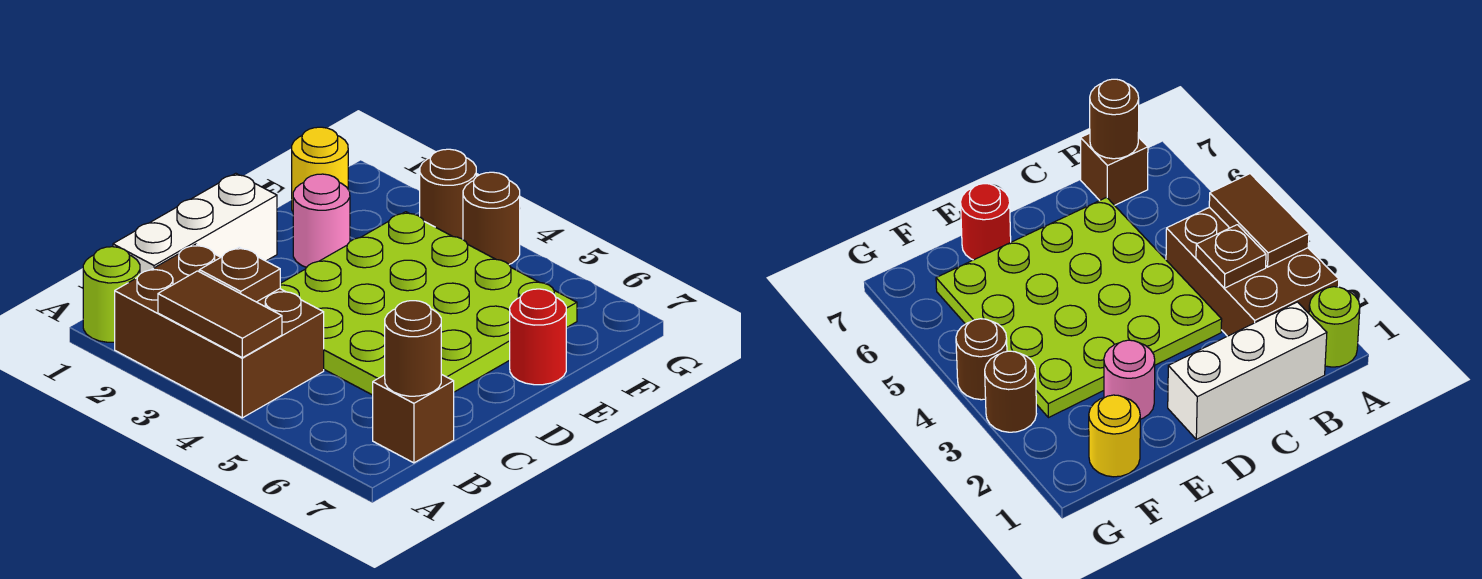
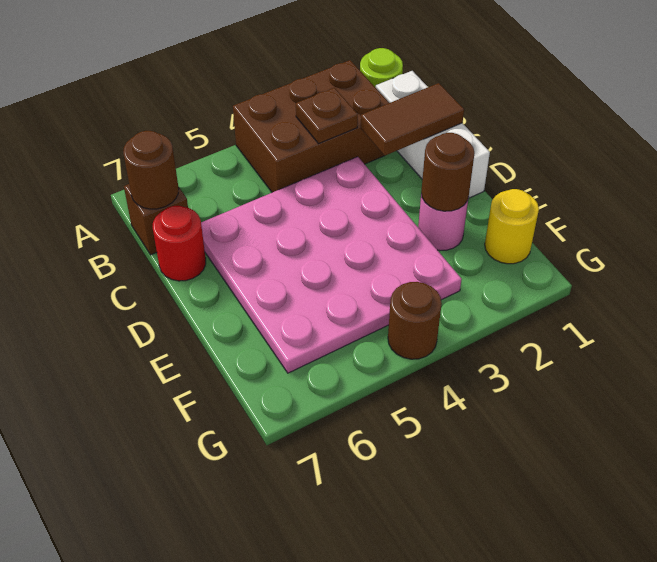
brown 1x2 tile [158,271,282,358] -> brown 1x2 tile moved to [361,83,464,156]
lime 4x4 plate [280,212,577,395] -> pink 4x4 plate [201,157,462,373]
red 1x1 round brick [510,289,566,385] -> red 1x1 round brick moved to [153,206,206,281]
brown 1x1 round brick [420,149,476,239] -> brown 1x1 round brick moved to [421,133,474,211]

